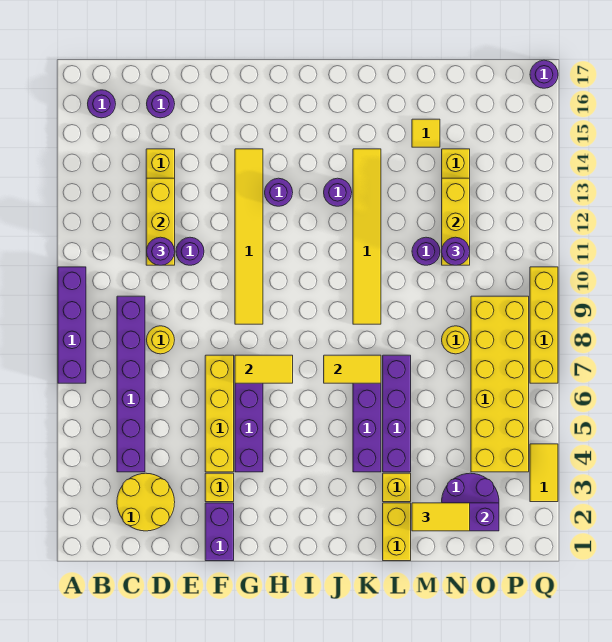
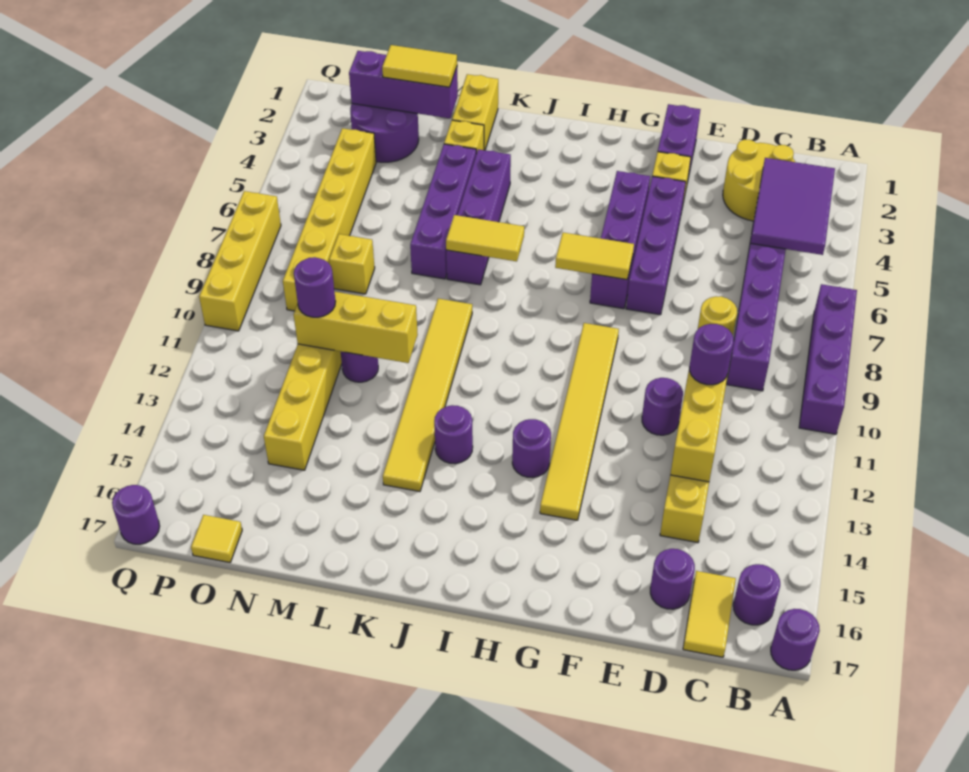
none -> purple 1x1 round brick [771,609,820,670]
none -> purple 2x3 tile [751,158,835,255]
yellow 1x4 brick [205,355,234,472] -> purple 1x4 brick [626,176,686,315]
yellow 1x1 tile [412,119,440,147] -> yellow 1x1 tile moved to [191,515,242,563]
yellow 1x1 round brick [442,326,470,354] -> yellow 1x1 brick [329,234,375,294]
yellow 1x3 brick [442,178,470,265] -> yellow 1x3 brick turned to [294,292,418,363]
yellow 2x6 brick [471,296,529,472] -> yellow 1x6 brick [283,128,376,311]
yellow 1x2 tile [530,444,558,502] -> yellow 1x2 tile moved to [683,571,736,657]

